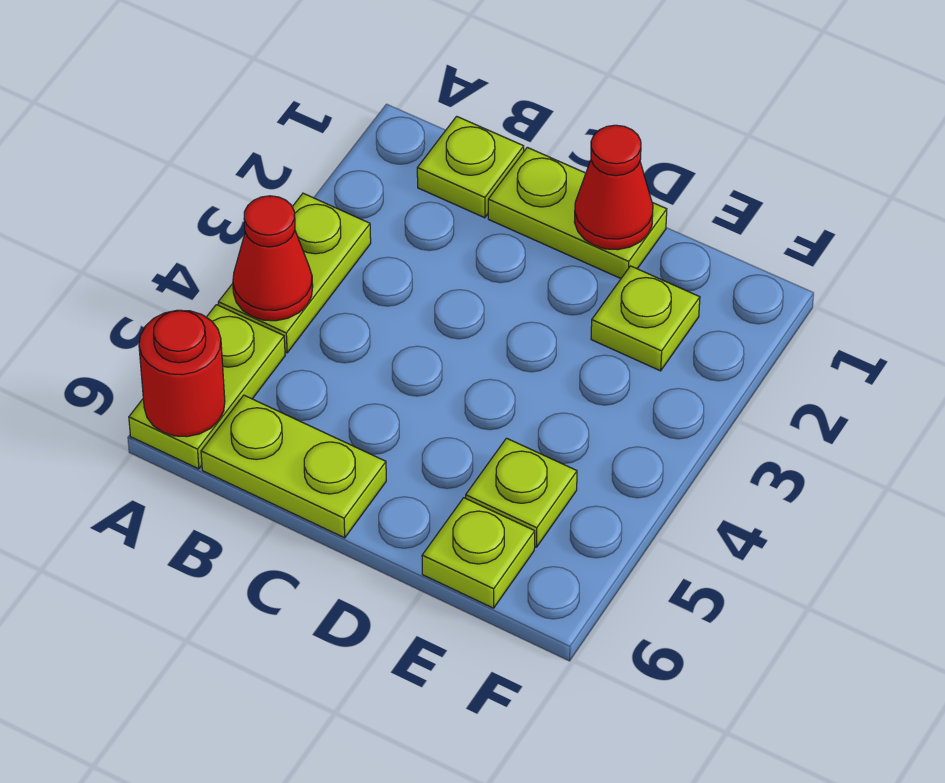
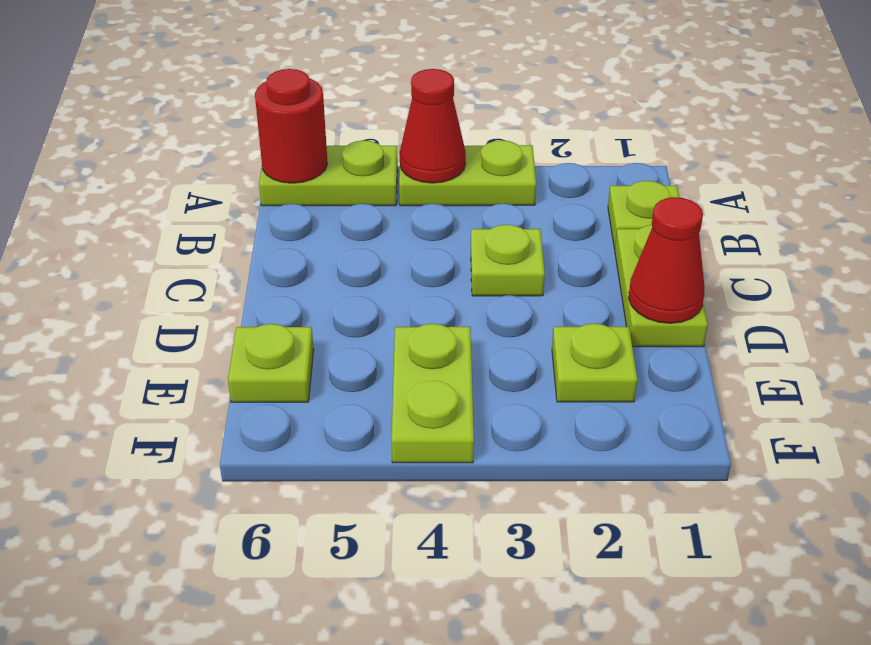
lime 1x2 plate [201,395,386,538] -> lime 1x2 plate moved to [391,324,474,463]
lime 1x1 plate [466,438,577,547] -> lime 1x1 plate moved to [471,225,545,296]

